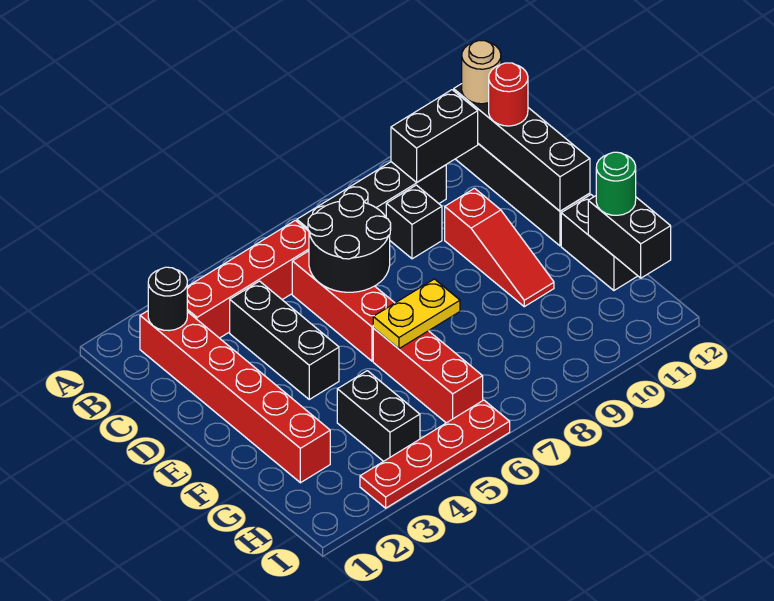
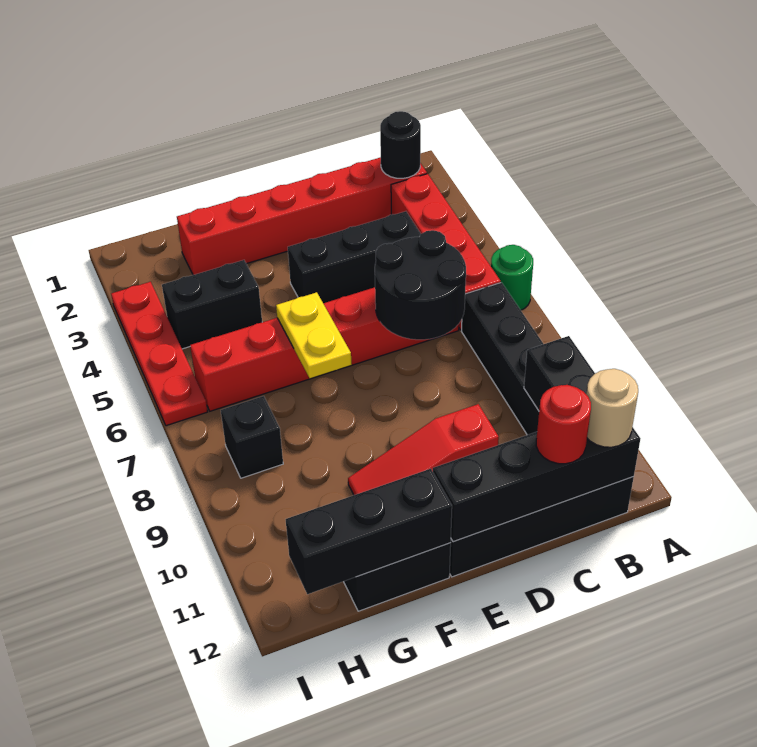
black 1x1 brick [386,185,442,259] -> black 1x1 brick moved to [221,396,283,478]
black 1x2 brick [588,196,671,278] -> black 1x3 brick [286,469,452,594]
green 1x1 round brick [596,152,636,215] -> green 1x1 round brick moved to [491,245,533,310]

